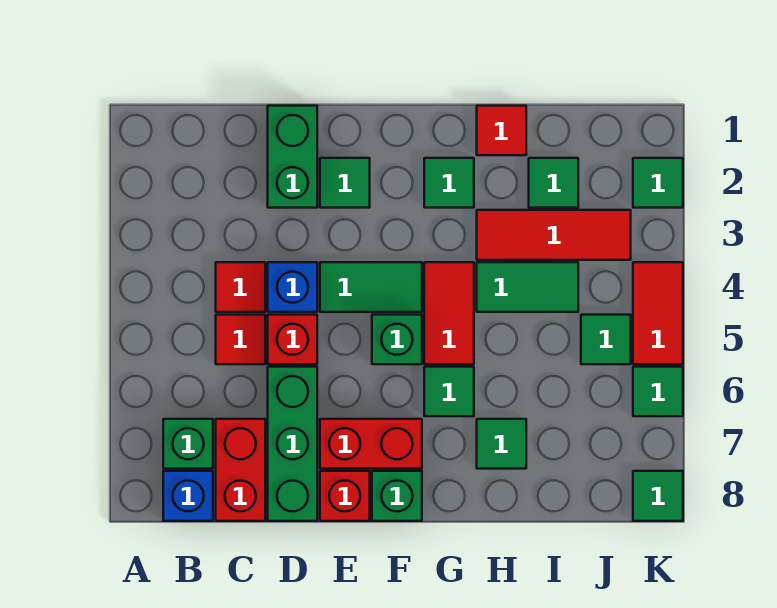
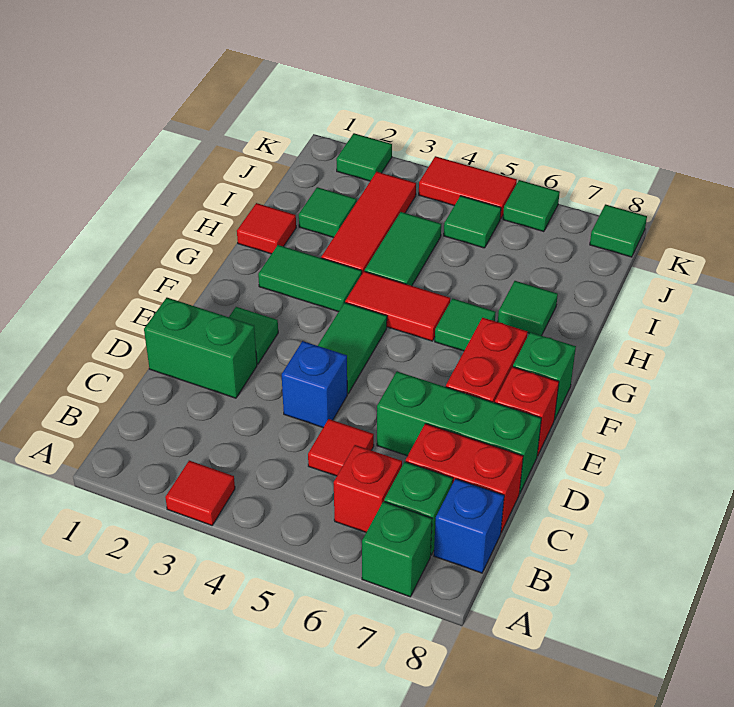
red 1x1 tile [216,262,265,312] -> red 1x1 tile moved to [165,461,235,525]
red 1x1 brick [268,315,317,364] -> red 1x1 brick moved to [334,445,402,532]
green 1x1 brick [372,315,422,364] -> green 1x1 brick moved to [362,501,432,597]
green 1x1 tile [424,158,474,208] -> green 1x2 tile [258,245,362,312]

